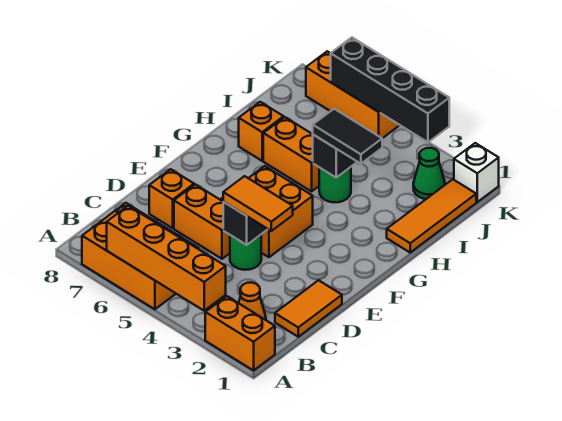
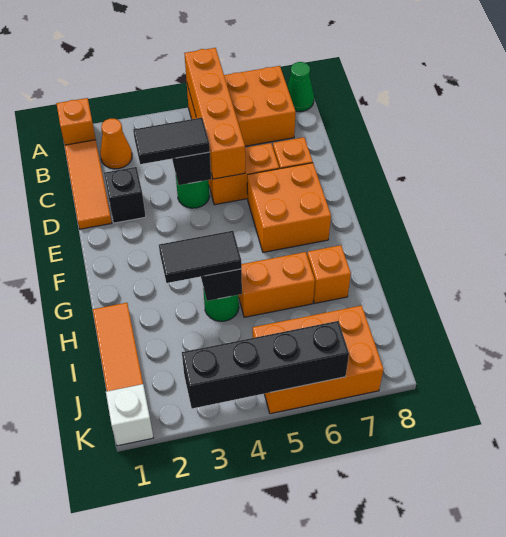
orange 1x2 brick [205,296,275,370] -> orange 1x1 brick [56,98,96,145]
orange 1x4 brick [107,206,226,311] -> orange 1x4 brick turned to [184,48,245,179]
orange 1x2 tile [275,280,342,337] -> orange 1x3 tile [65,140,112,229]
none -> black 1x1 brick [104,167,146,223]
orange 1x2 tile [223,176,293,231] -> black 1x2 tile [133,118,210,164]
orange 2x2 brick [221,166,313,257] -> orange 2x2 brick moved to [247,163,331,252]
green 1x1 cone [413,148,445,199] -> green 1x1 cone moved to [287,62,314,112]
orange 1x3 brick [306,51,400,138] -> orange 2x3 brick [253,305,384,414]

